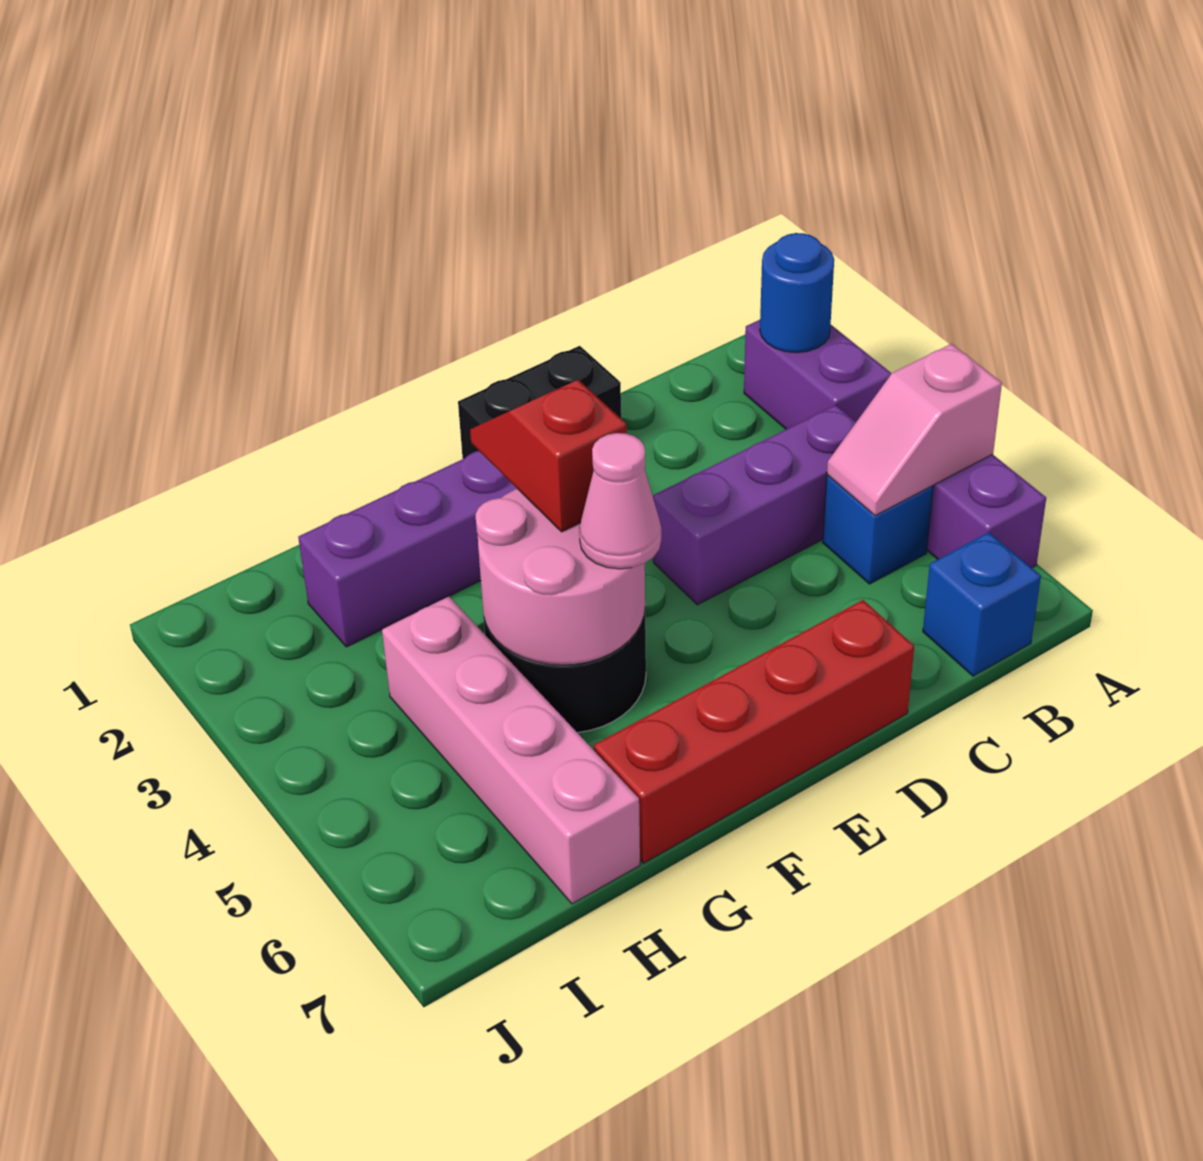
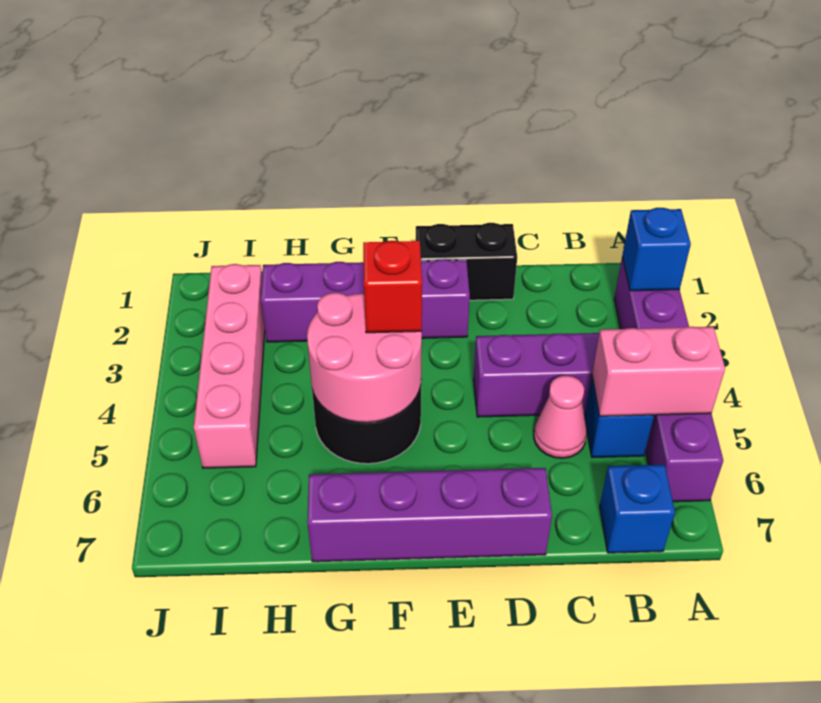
blue 1x1 round brick [760,233,834,353] -> blue 1x1 brick [622,208,691,291]
pink 1x2 slope [827,344,1002,516] -> pink 1x2 brick [592,327,725,416]
red 1x4 brick [594,600,914,863] -> purple 1x4 brick [307,468,552,562]
pink 1x1 cone [579,433,661,569] -> pink 1x1 cone moved to [534,376,587,458]
pink 1x4 brick [382,597,640,904] -> pink 1x4 brick moved to [194,264,265,468]

